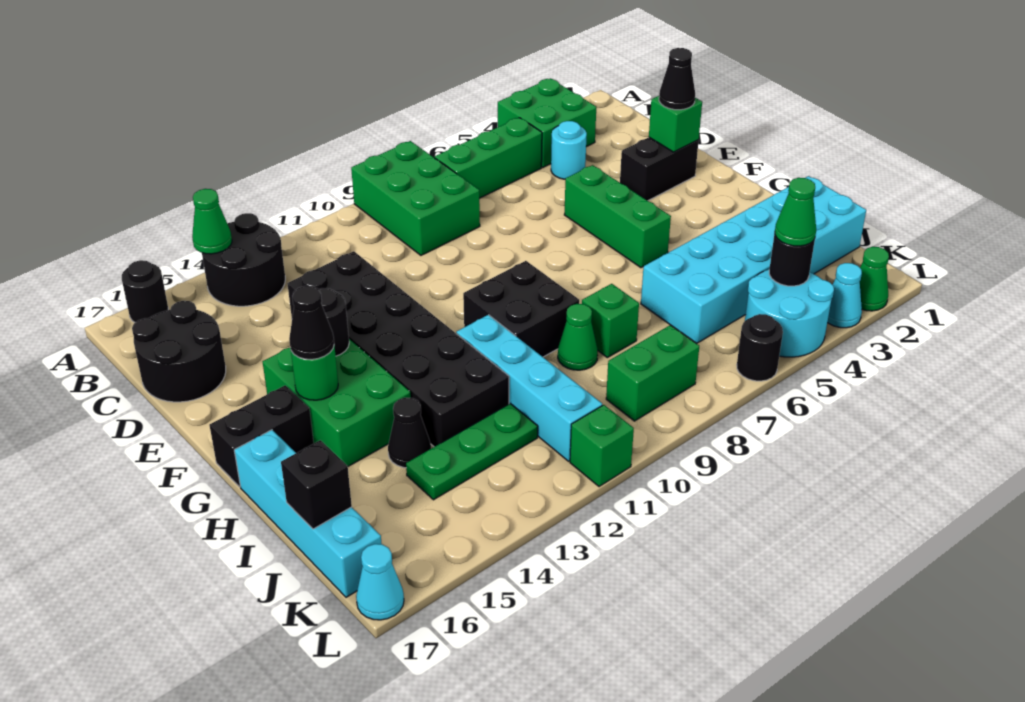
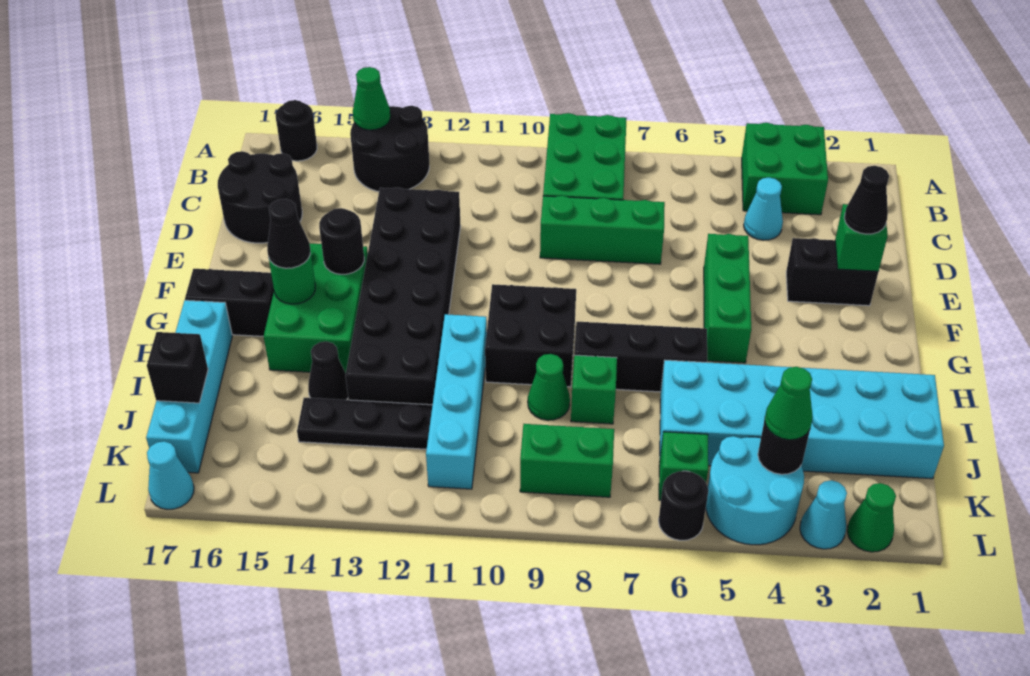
green 1x3 brick [435,118,542,198] -> green 1x3 brick moved to [540,196,665,264]
cyan 1x1 round brick [551,121,587,179] -> cyan 1x1 cone [744,177,783,240]
none -> black 1x3 brick [574,322,707,392]
green 1x3 plate [406,403,538,500] -> black 1x3 plate [297,398,432,449]
green 1x1 brick [570,405,634,487] -> green 1x1 brick moved to [659,432,708,500]

